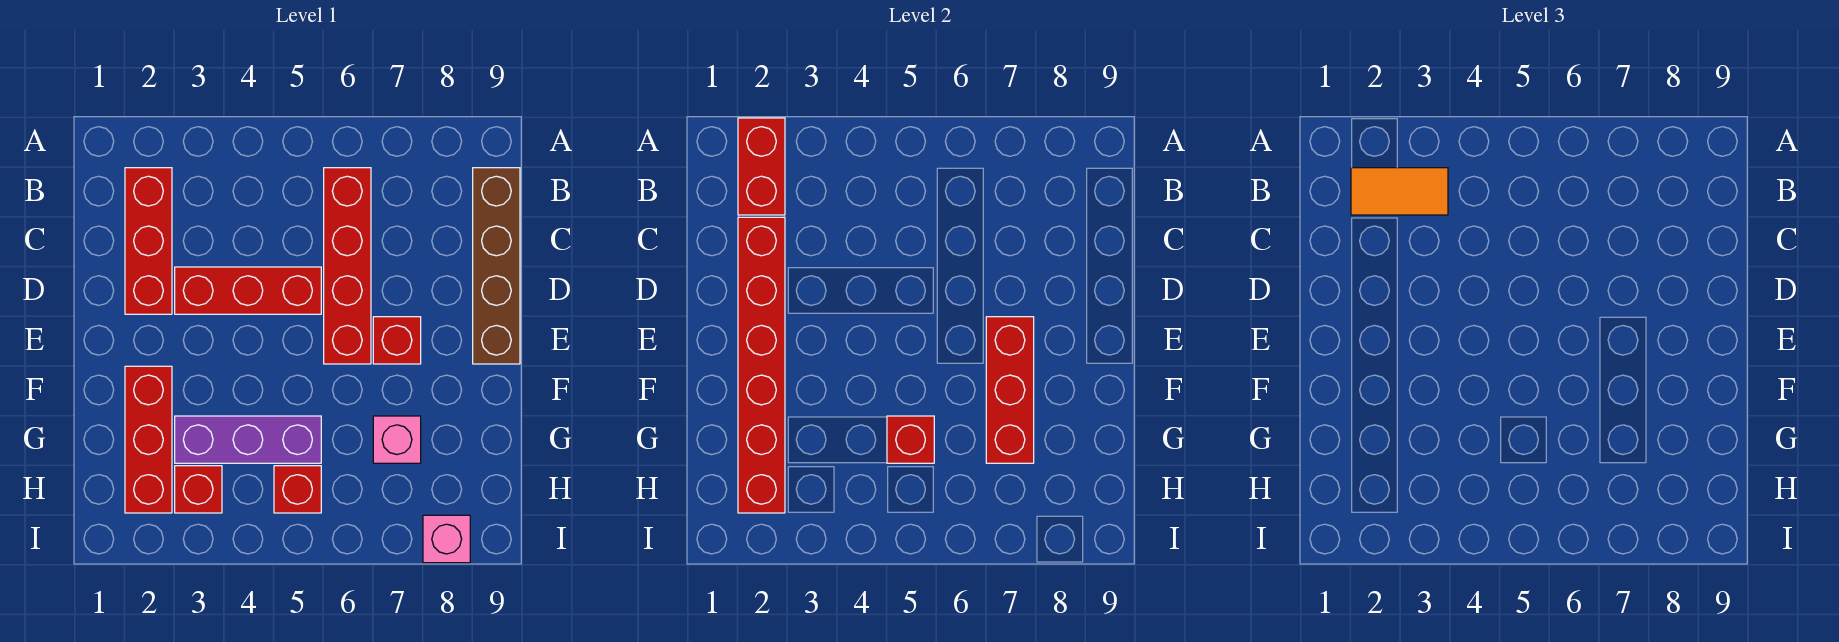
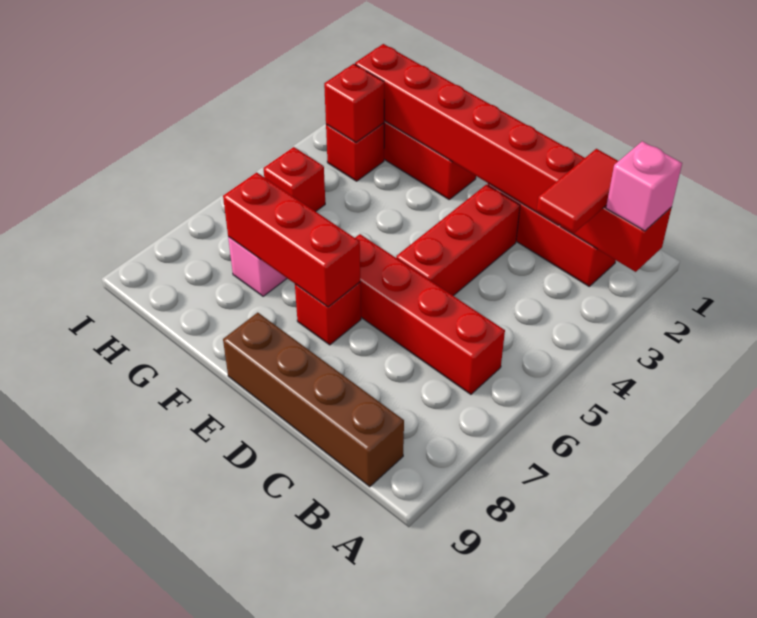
orange 1x2 tile [1351,168,1448,215] -> red 1x2 tile [537,149,618,233]
purple 1x3 brick [175,416,321,463] -> none
red 1x1 brick [887,416,934,463] -> red 1x1 brick moved to [324,64,384,143]
pink 1x1 brick [423,515,470,563] -> pink 1x1 brick moved to [606,141,682,231]

